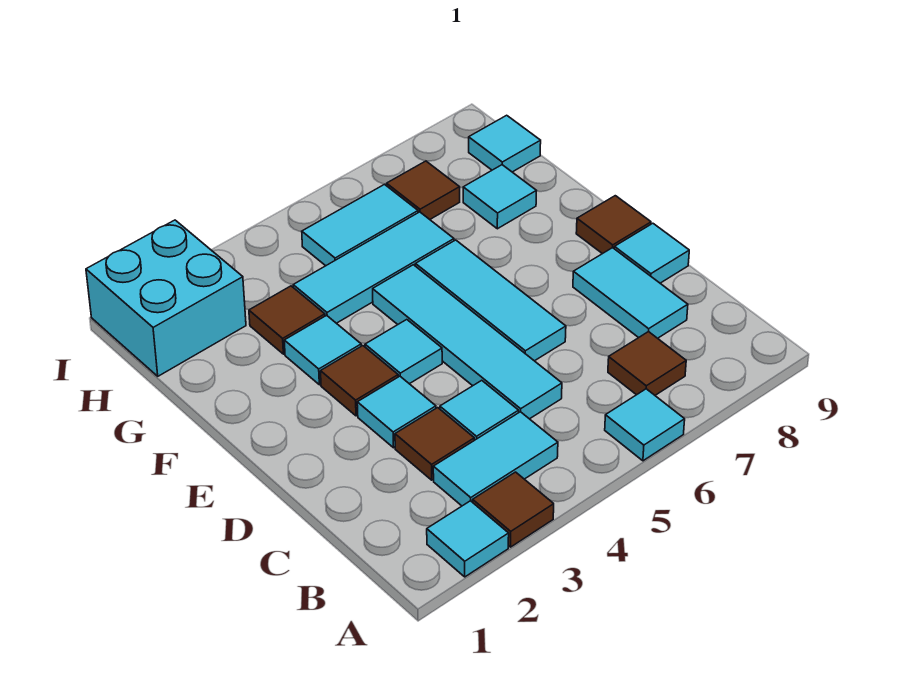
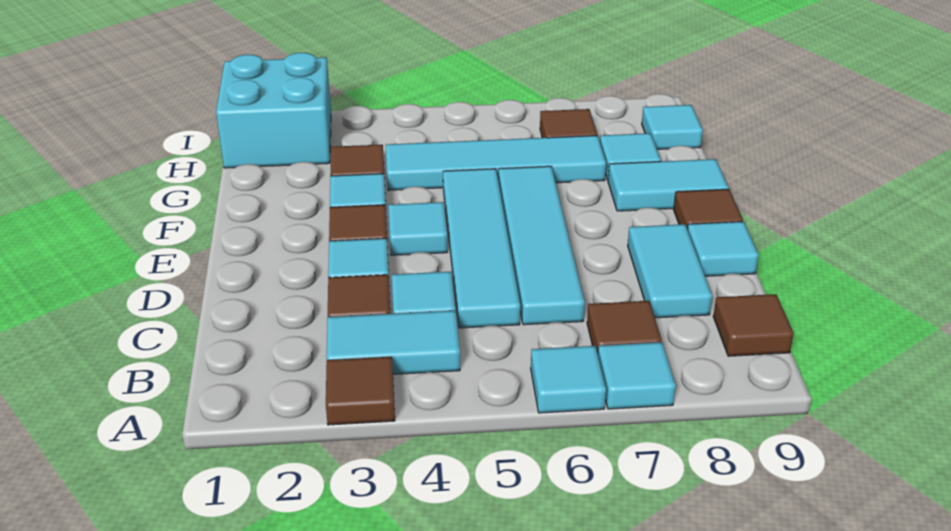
cyan 1x1 tile [427,501,509,577] -> cyan 1x1 tile moved to [598,342,676,409]
none -> brown 1x1 tile [713,294,794,356]
cyan 1x3 tile [415,240,566,361] -> cyan 1x4 tile [499,166,585,325]
cyan 1x3 tile [293,212,454,323] -> cyan 1x4 tile [386,136,606,190]
cyan 1x2 tile [302,185,418,266] -> cyan 1x2 tile moved to [608,159,729,211]

